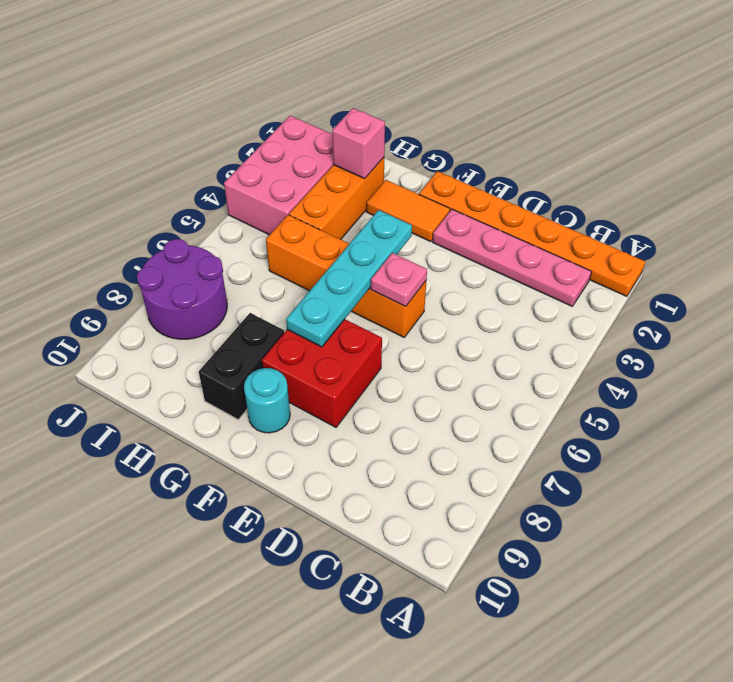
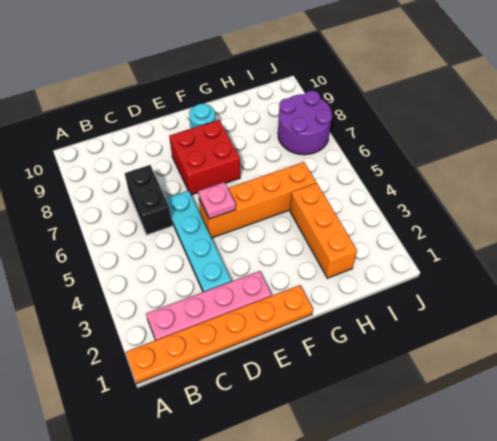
orange 1x2 tile [366,180,450,242] -> none
cyan 1x4 plate [286,210,412,347] -> cyan 1x4 plate moved to [166,190,231,292]
black 1x2 brick [199,313,284,419] -> black 1x2 brick moved to [125,165,172,235]
pink 1x1 brick [332,108,385,179] -> none
pink 2x3 brick [224,116,333,235] -> none

